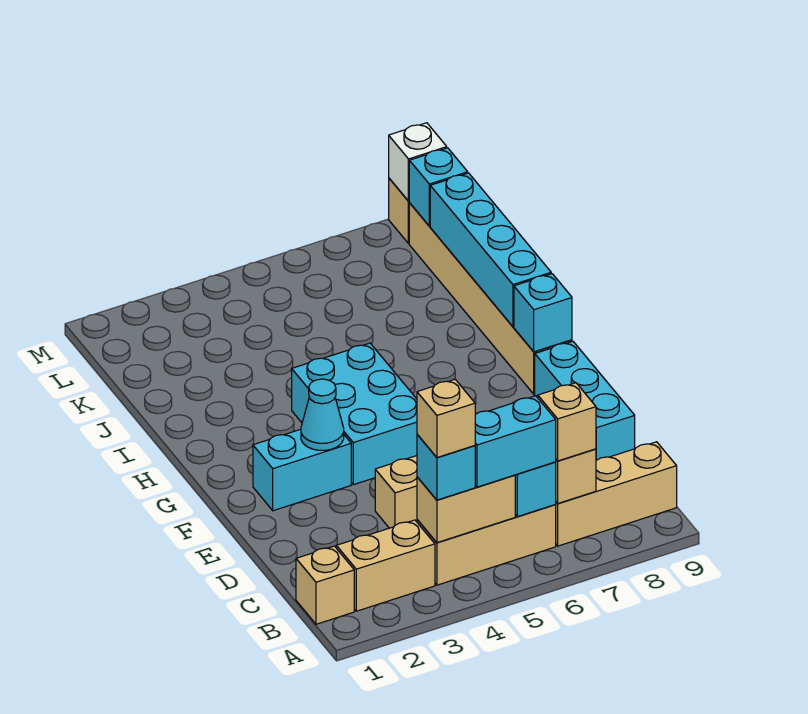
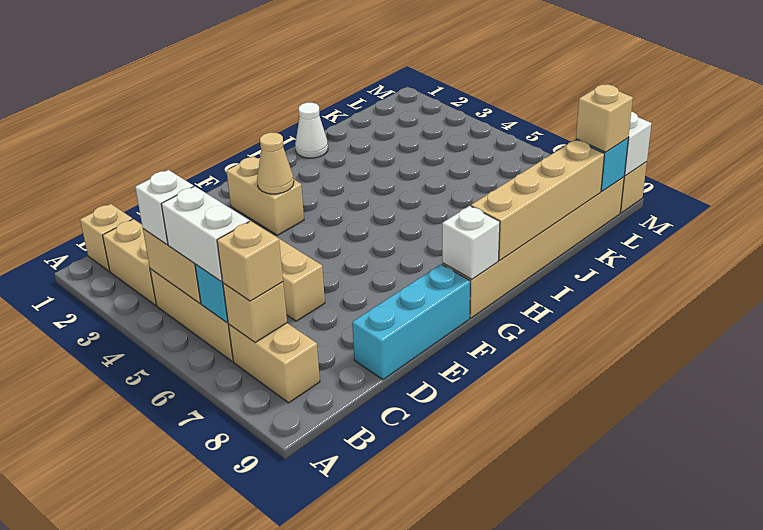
cyan 1x1 brick [417,434,475,500] -> white 1x1 brick [135,170,194,245]
tan 1x1 brick [417,379,475,457] -> tan 1x1 brick moved to [576,84,633,152]
cyan 1x2 brick [475,396,556,487] -> white 1x2 brick [161,186,249,281]
tan 1x3 brick [555,442,677,546] -> tan 1x2 brick [228,323,320,403]
cyan 1x2 brick [253,429,351,511] -> tan 1x2 brick [226,156,304,235]
cyan 1x1 cone [301,379,344,450] -> tan 1x1 cone [257,133,294,194]
cyan 2x3 brick [292,343,417,485] -> none
cyan 1x1 brick [514,274,572,352] -> white 1x1 brick [442,206,500,279]
cyan 1x4 brick [430,173,551,327] -> tan 1x4 brick [471,140,604,260]
none -> white 1x1 cone [295,103,328,158]

